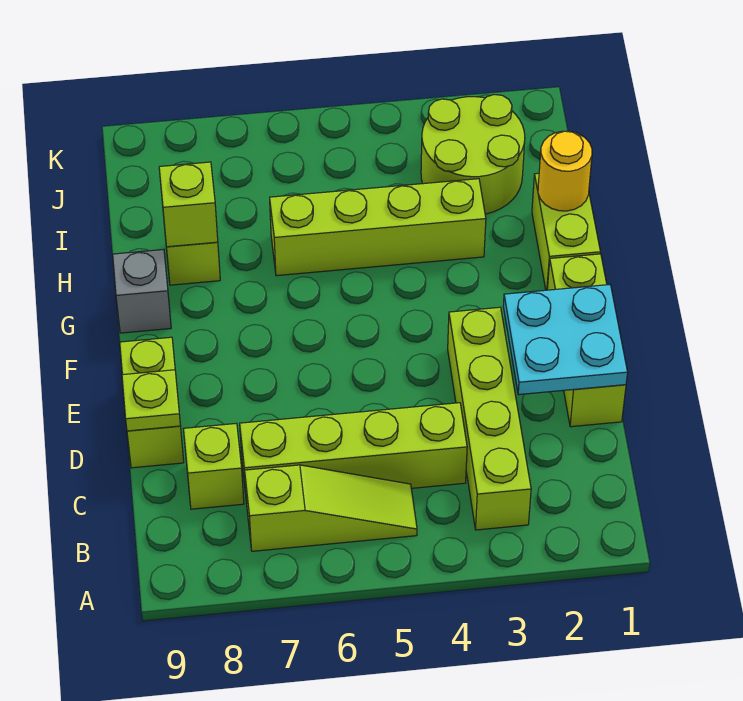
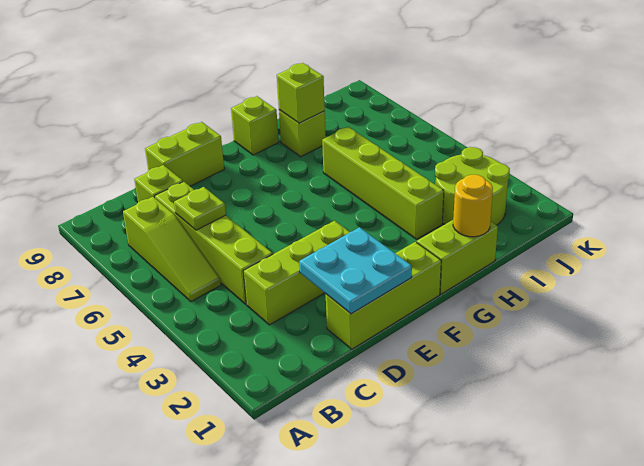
lime 1x4 brick [448,307,531,530] -> lime 1x3 brick [243,221,349,325]
lime 1x1 plate [122,370,180,431] -> lime 1x1 plate moved to [174,187,226,230]
grey 1x1 brick [113,250,171,333] -> lime 1x1 brick [231,96,279,155]

